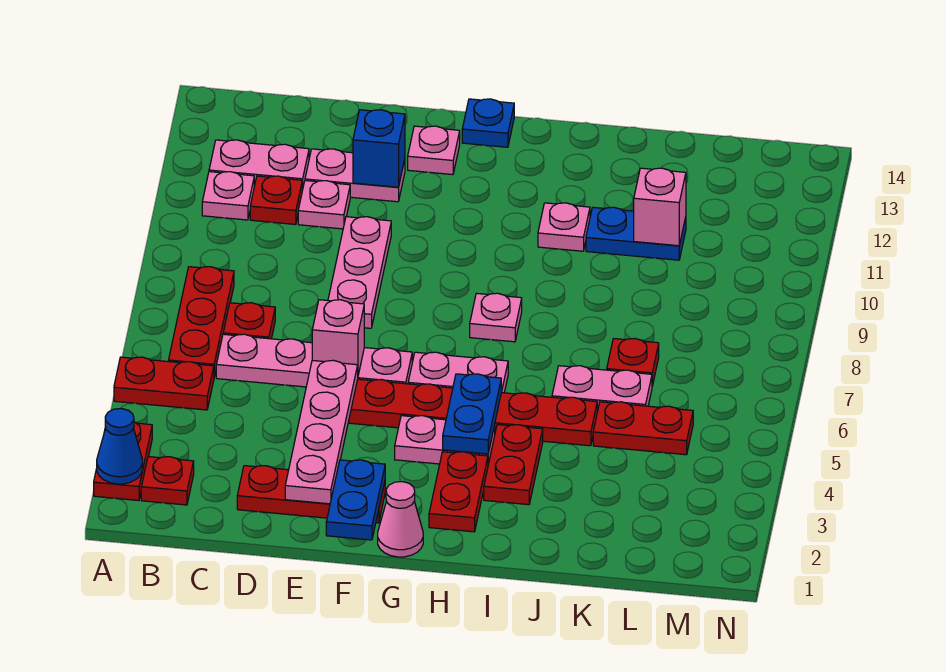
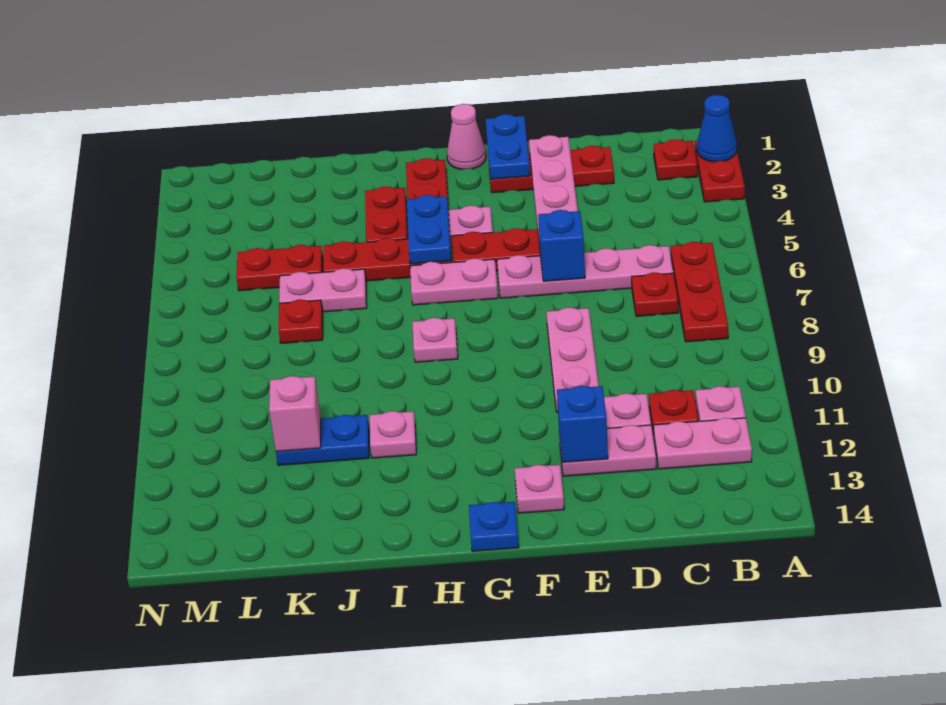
red 1x2 plate [114,357,214,410] -> none
pink 1x1 brick [312,300,364,375] -> blue 1x1 brick [538,210,585,281]

